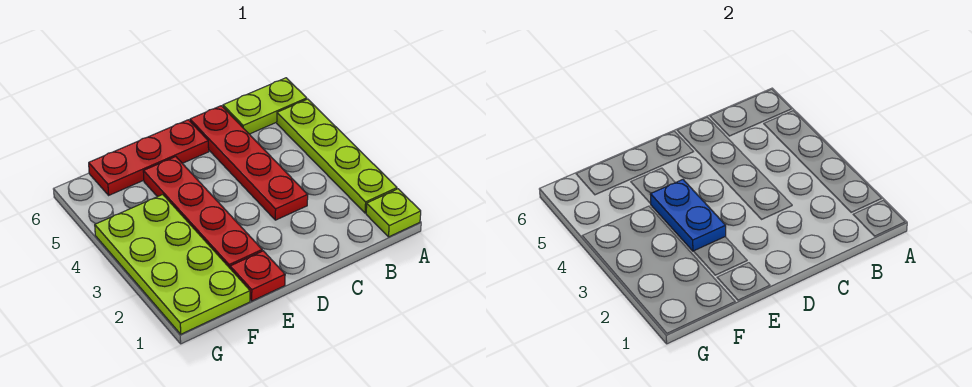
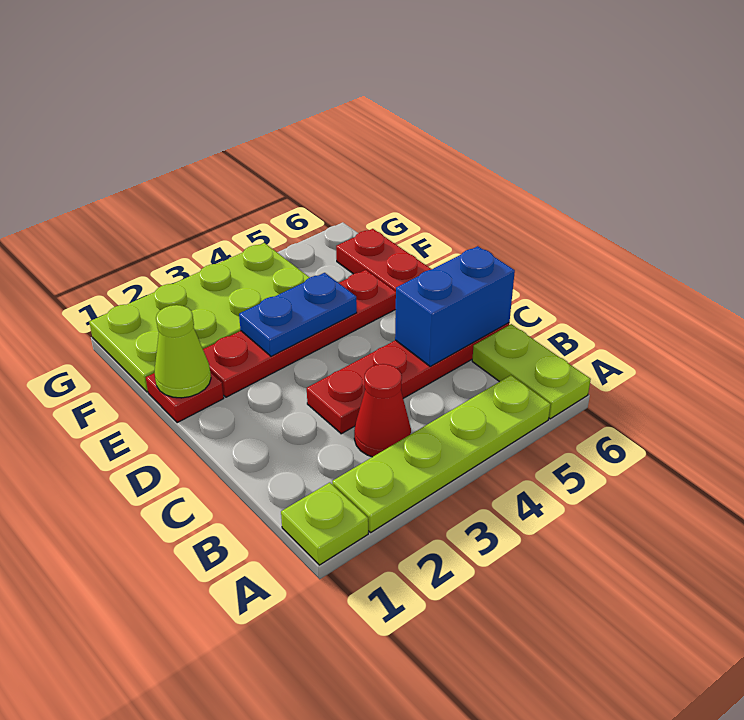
none -> red 1x1 cone [354,364,411,457]
none -> blue 1x2 brick [395,246,515,366]
none -> lime 1x1 cone [154,305,211,398]

